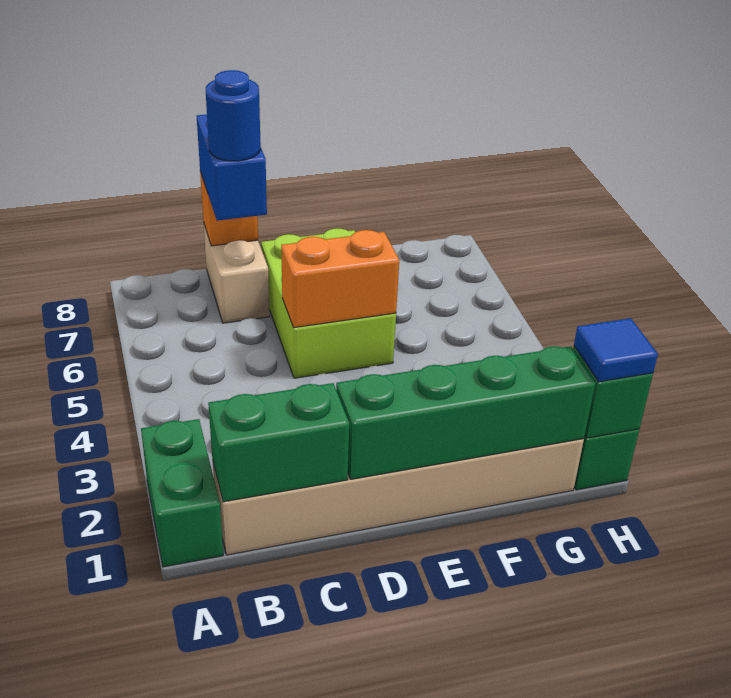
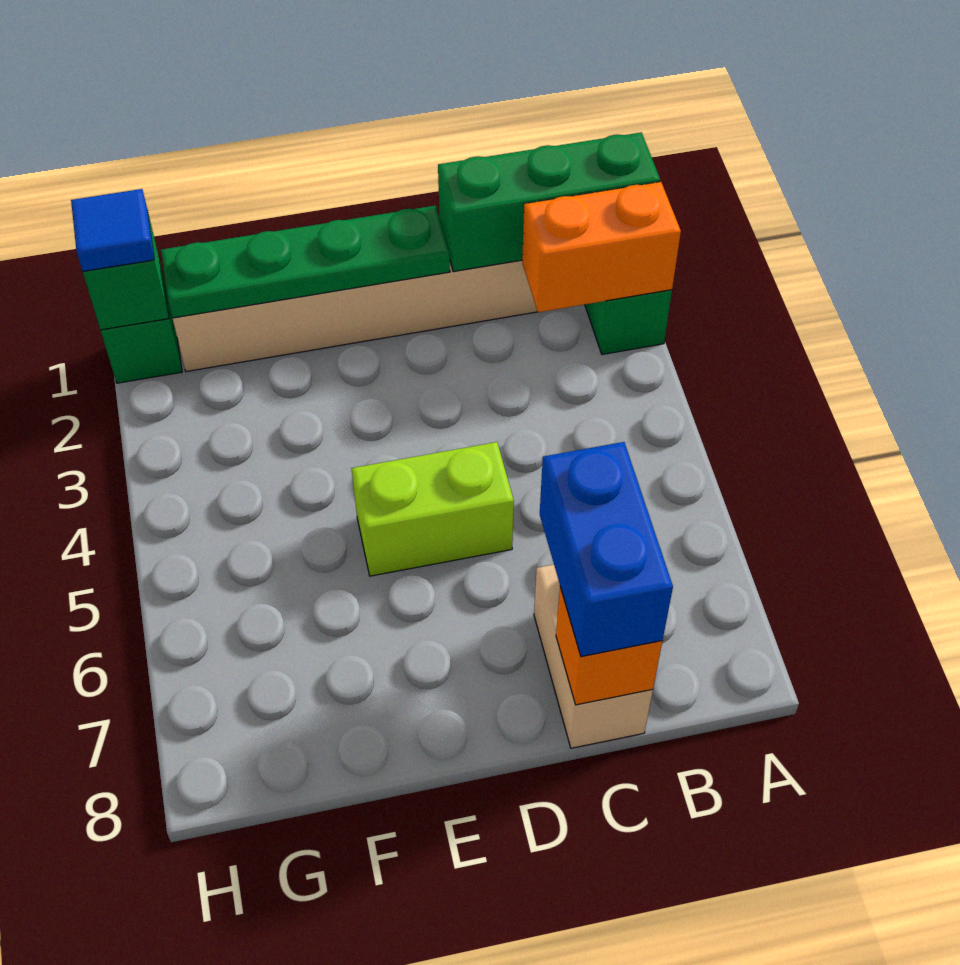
green 1x2 brick [208,383,349,502] -> green 1x3 brick [438,132,660,272]
blue 1x1 round brick [206,70,261,161] -> none
green 1x4 brick [336,346,595,479] -> green 1x4 plate [161,206,450,318]
lime 2x3 brick [261,228,396,378] -> lime 1x2 brick [351,442,514,576]
orange 1x2 brick [281,230,399,328] -> orange 1x2 brick moved to [522,182,681,312]

